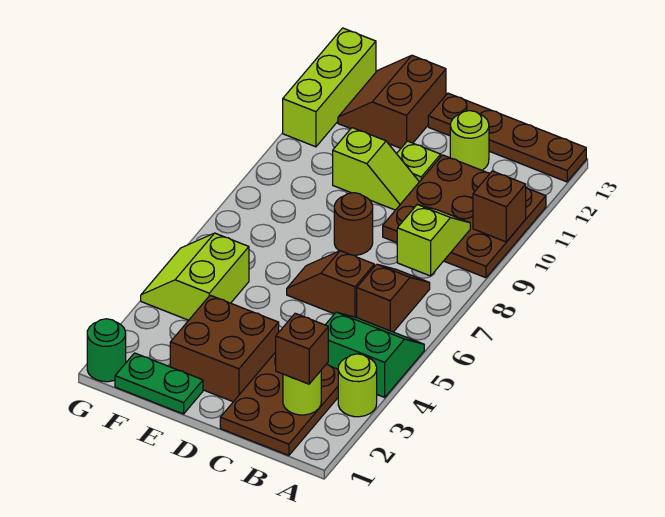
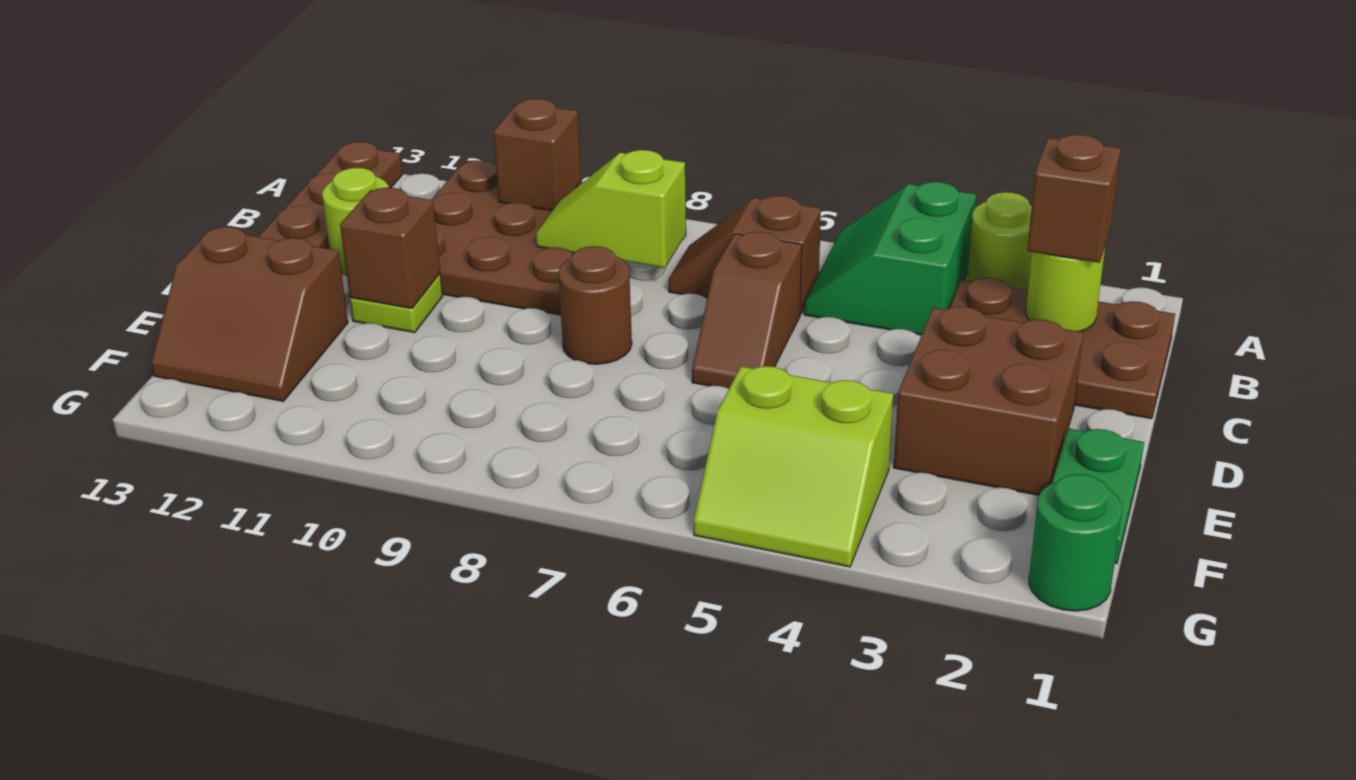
lime 1x2 slope [333,128,419,210] -> none
none -> brown 1x1 brick [340,188,440,309]
lime 1x3 brick [283,28,376,147] -> none

